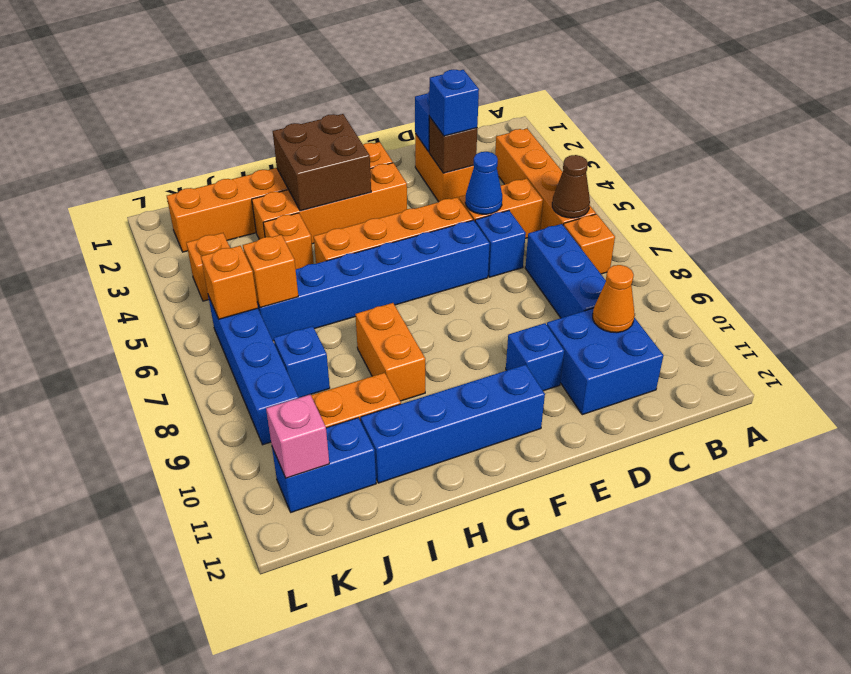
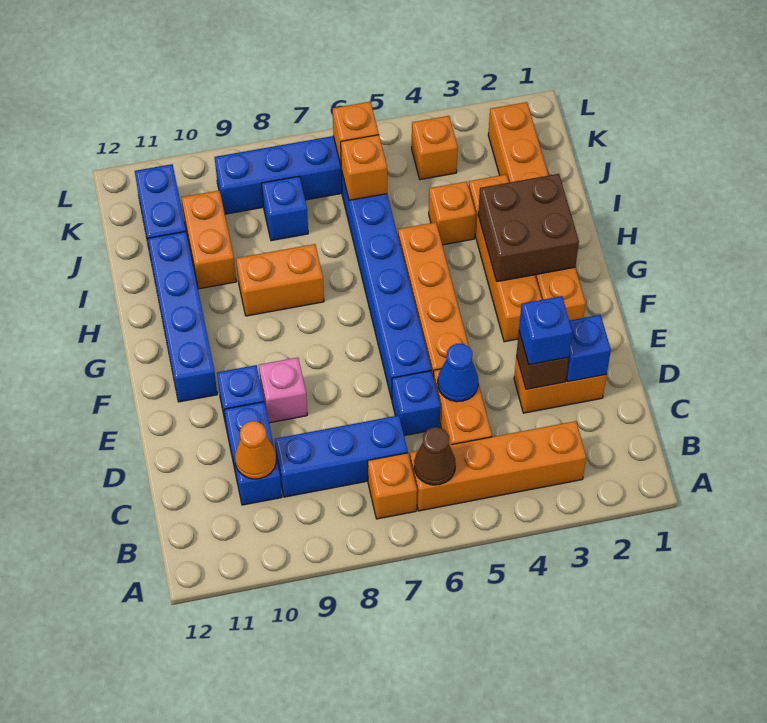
blue 2x2 brick [547,308,664,415] -> blue 1x2 brick [224,402,282,505]
pink 1x1 brick [266,394,329,478] -> pink 1x1 brick moved to [259,357,307,423]

